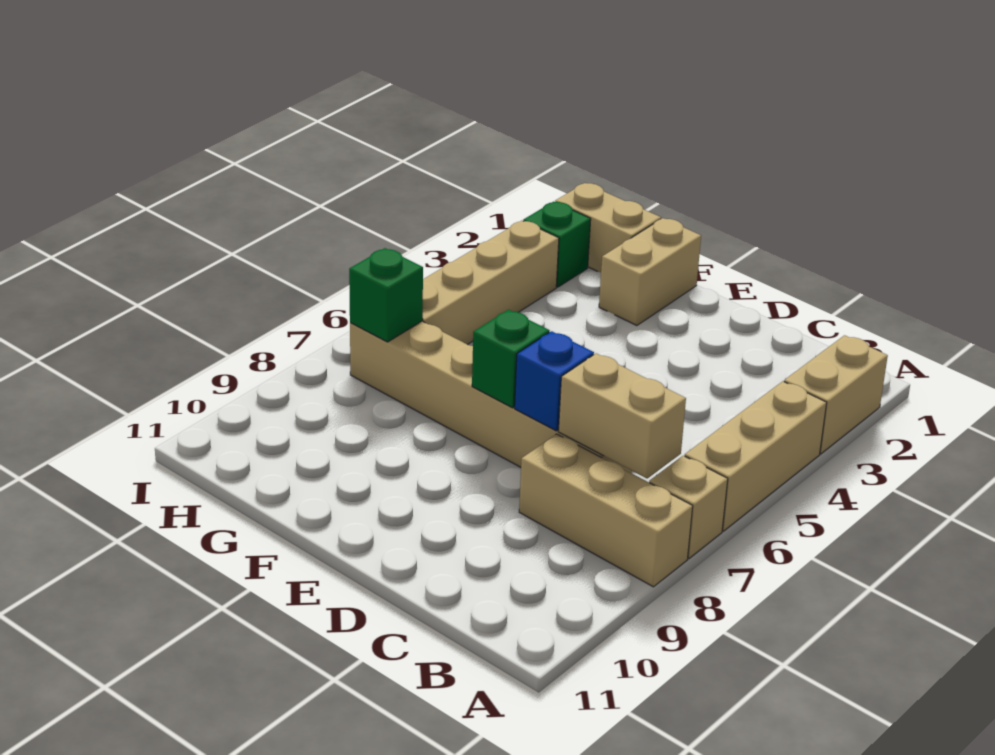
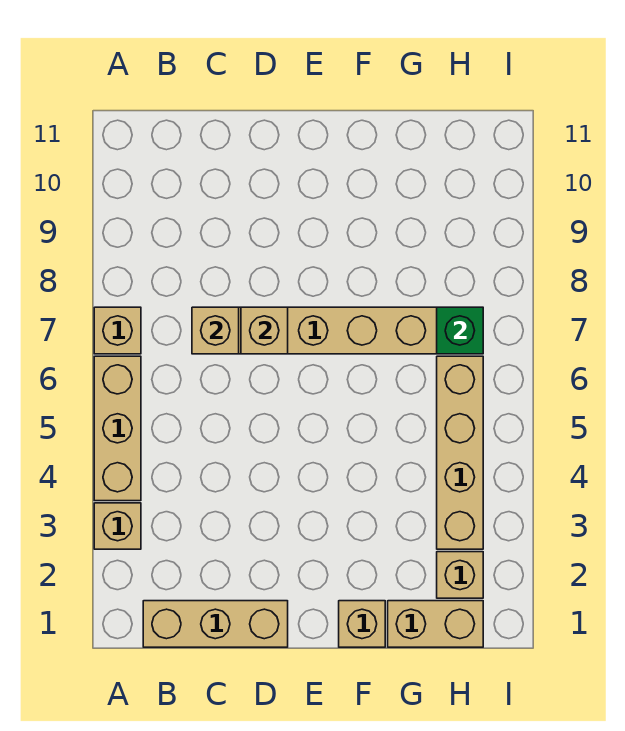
tan 1x2 brick [784,335,888,454] -> tan 1x1 brick [94,503,141,549]
tan 1x3 brick [519,434,693,587] -> tan 1x3 brick moved to [143,601,288,647]
tan 1x2 brick [558,353,686,478] -> tan 1x1 brick [192,307,239,354]
blue 1x1 brick [515,331,594,431] -> tan 1x1 brick [241,307,288,354]
green 1x1 brick [472,310,550,408] -> none
tan 1x2 brick [599,218,701,326] -> tan 1x1 brick [339,601,385,647]
green 1x1 brick [523,202,591,287] -> tan 1x1 brick [437,552,483,598]

